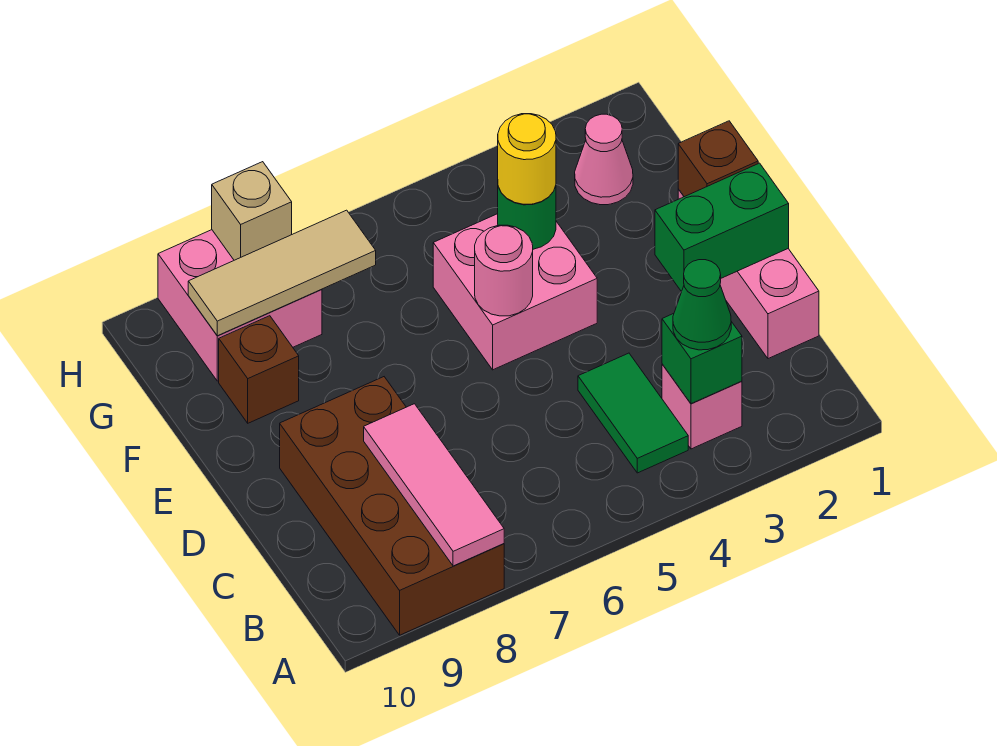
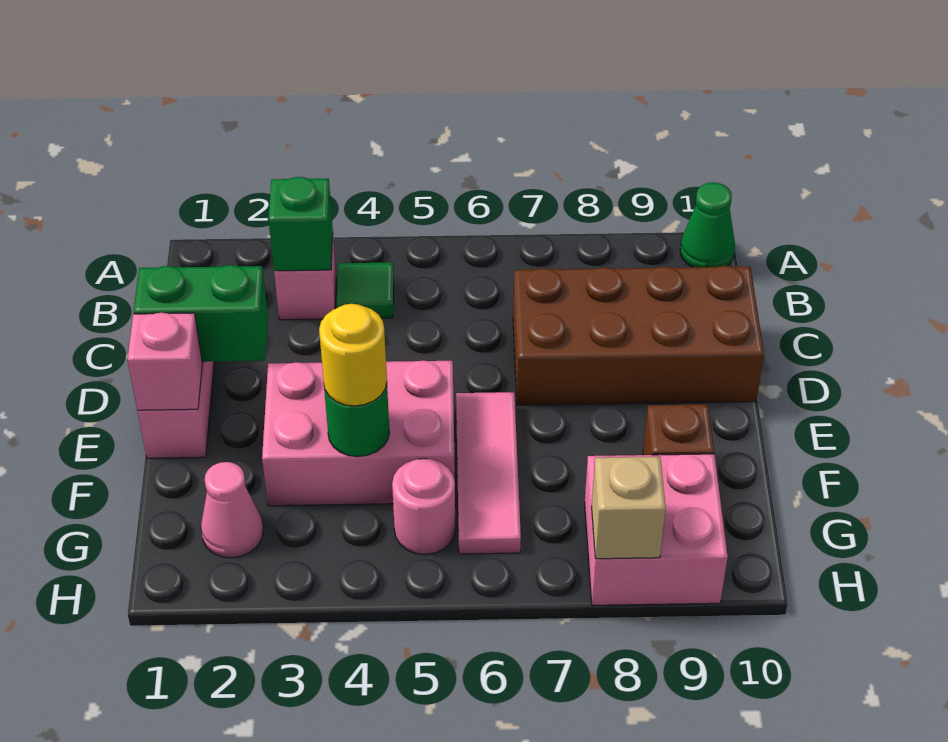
brown 2x4 brick [280,377,504,635] -> brown 2x4 brick turned to [513,266,764,405]
pink 1x3 tile [364,404,504,566] -> pink 1x3 tile moved to [456,392,521,554]
green 1x1 cone [673,260,731,350] -> green 1x1 cone moved to [680,182,735,267]
green 1x2 tile [578,353,688,473] -> green 1x1 tile [337,262,394,318]
brown 1x1 brick [678,121,758,197] -> pink 1x1 brick [127,313,202,410]
pink 2x2 brick [433,214,597,370] -> pink 2x3 brick [262,360,455,506]
pink 1x1 round brick [475,225,533,316] -> pink 1x1 round brick moved to [392,459,455,555]
tan 1x3 tile [188,210,376,336] -> none

